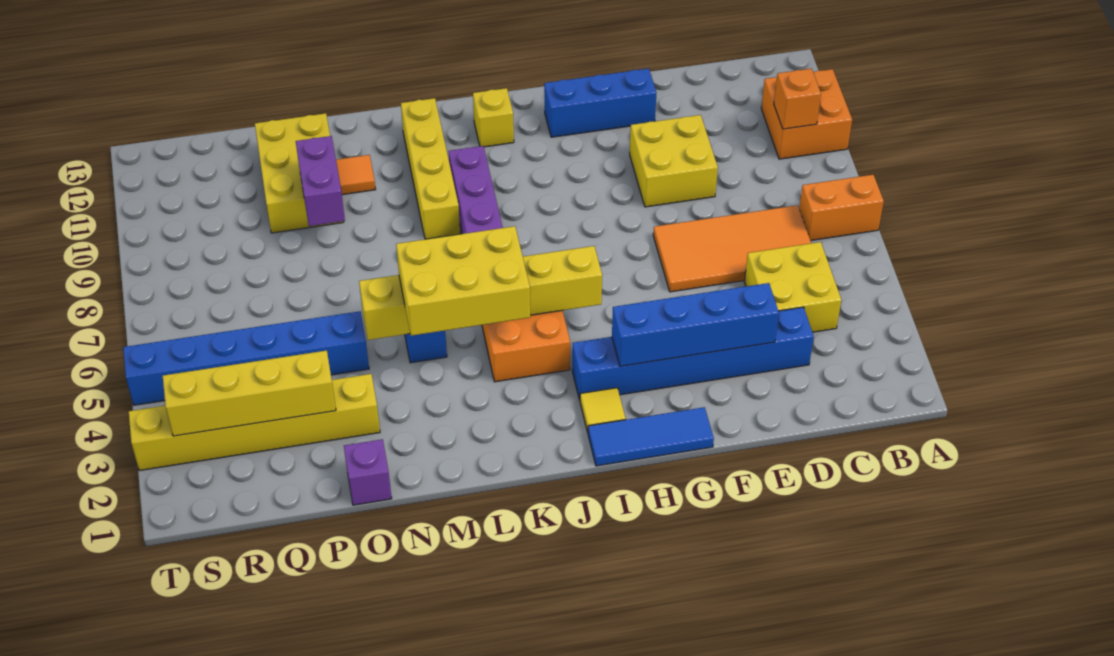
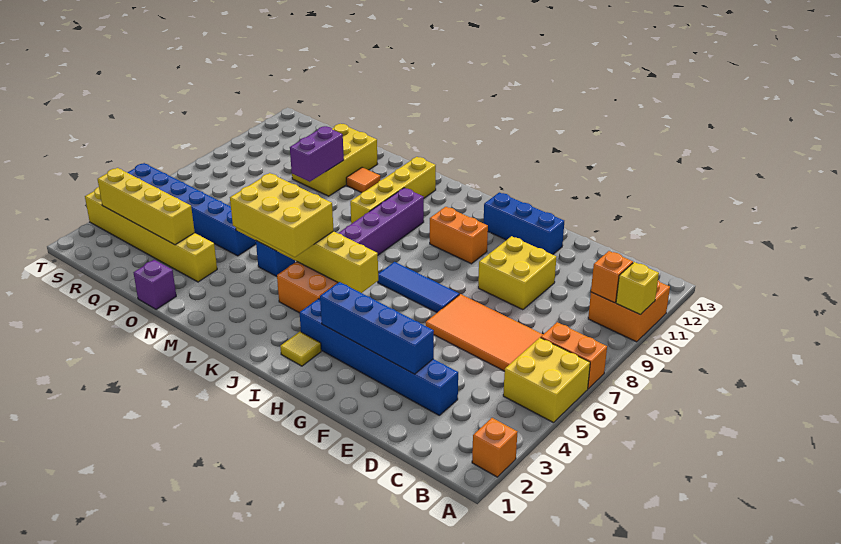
none -> orange 1x1 brick [472,418,517,477]
yellow 2x2 brick [744,242,841,332] -> yellow 2x2 brick moved to [503,338,590,423]
blue 1x3 tile [588,407,714,466] -> blue 1x3 tile moved to [378,262,459,312]
none -> orange 1x2 brick [430,207,488,264]
yellow 1x1 brick [473,88,514,147] -> yellow 1x1 brick moved to [616,262,659,315]

